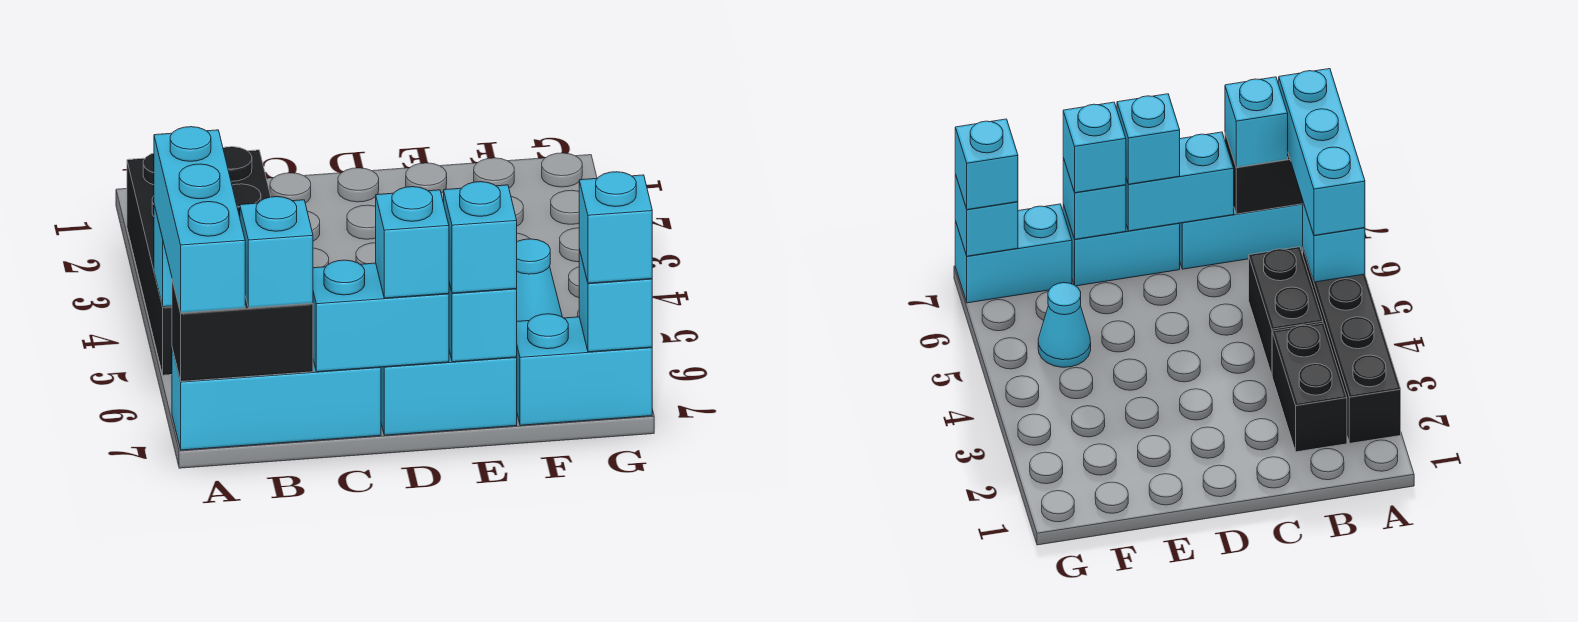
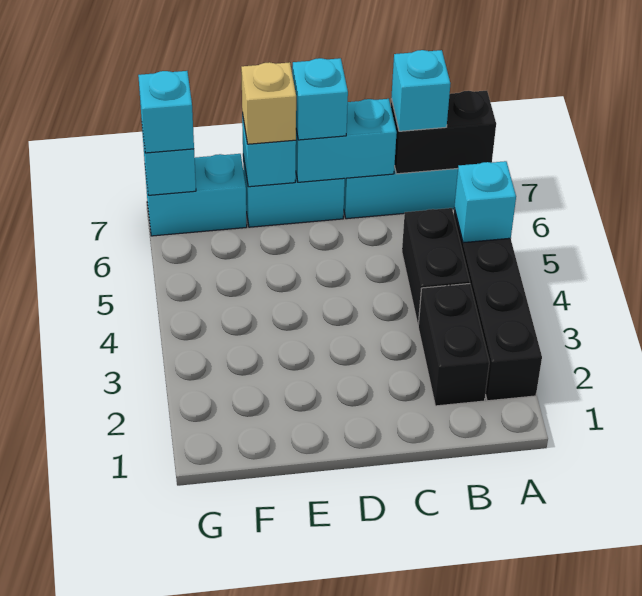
cyan 1x3 brick [154,127,245,313] -> none
cyan 1x1 brick [444,182,517,293] -> tan 1x1 brick [241,62,296,144]
cyan 1x1 cone [517,239,562,321] -> none

